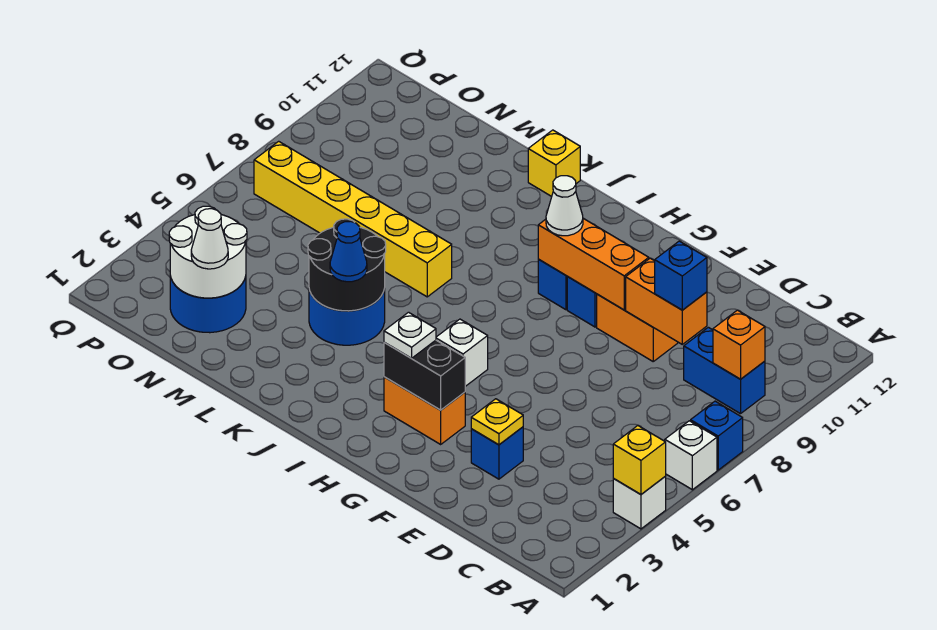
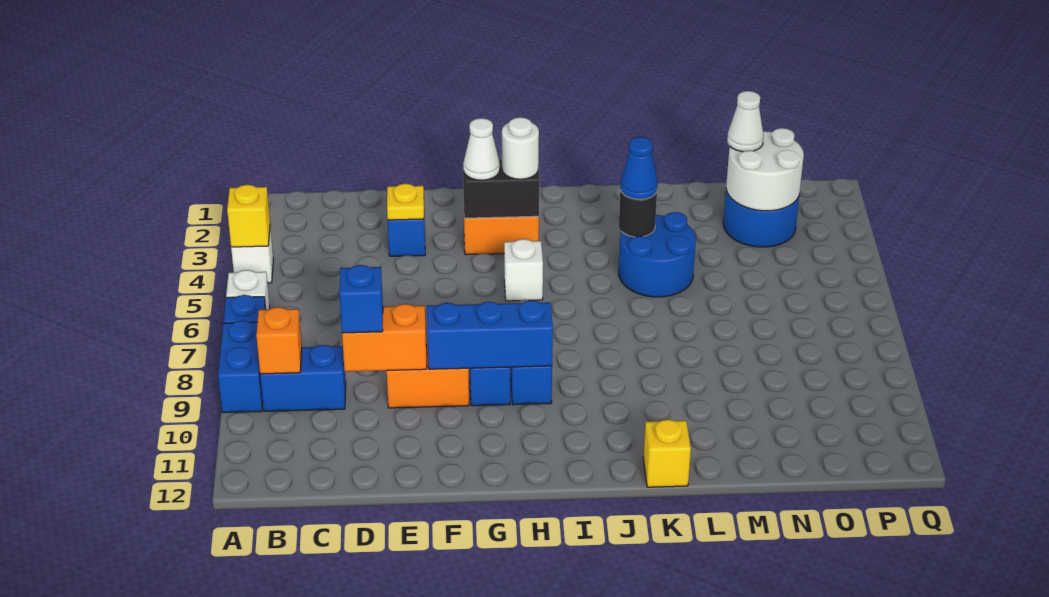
none -> blue 1x2 brick [218,321,263,413]
orange 1x3 brick [538,218,649,310] -> blue 1x3 brick [427,301,553,369]
white 1x1 plate [384,312,436,358] -> white 1x1 round brick [502,117,539,179]
white 1x1 cone [546,176,583,236] -> white 1x1 cone moved to [463,118,500,180]
black 2x2 round brick [308,219,386,311] -> black 1x1 round brick [619,190,657,237]
yellow 1x6 brick [254,141,452,297] -> none

